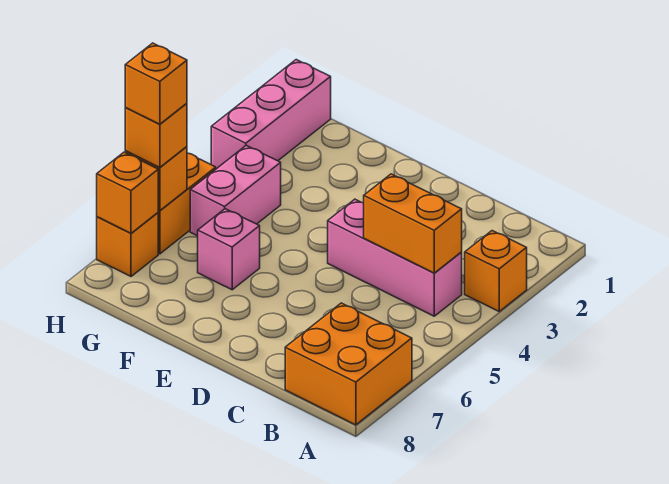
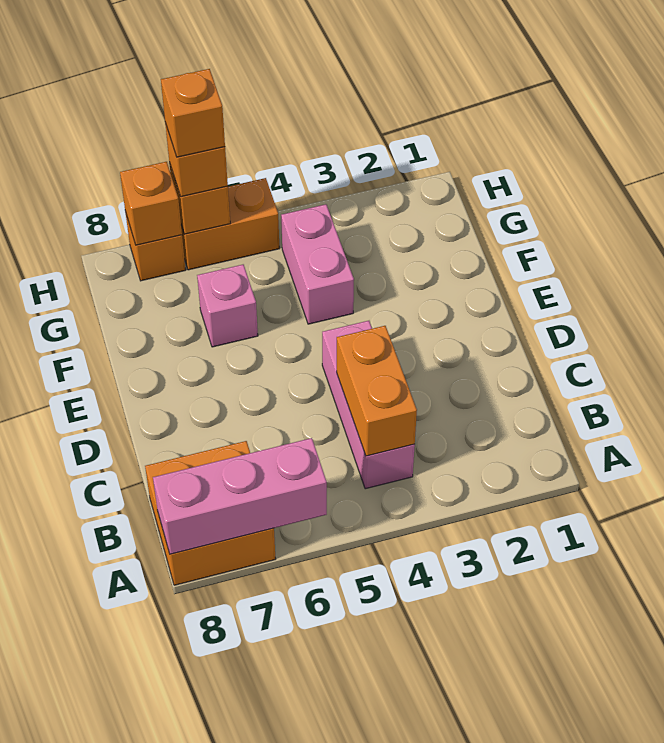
orange 1x1 brick [465,231,527,311] -> none
pink 1x2 brick [190,145,281,236] -> pink 1x2 brick turned to [281,204,354,324]
pink 1x3 brick [211,60,331,169] -> pink 1x3 brick moved to [153,438,327,554]

